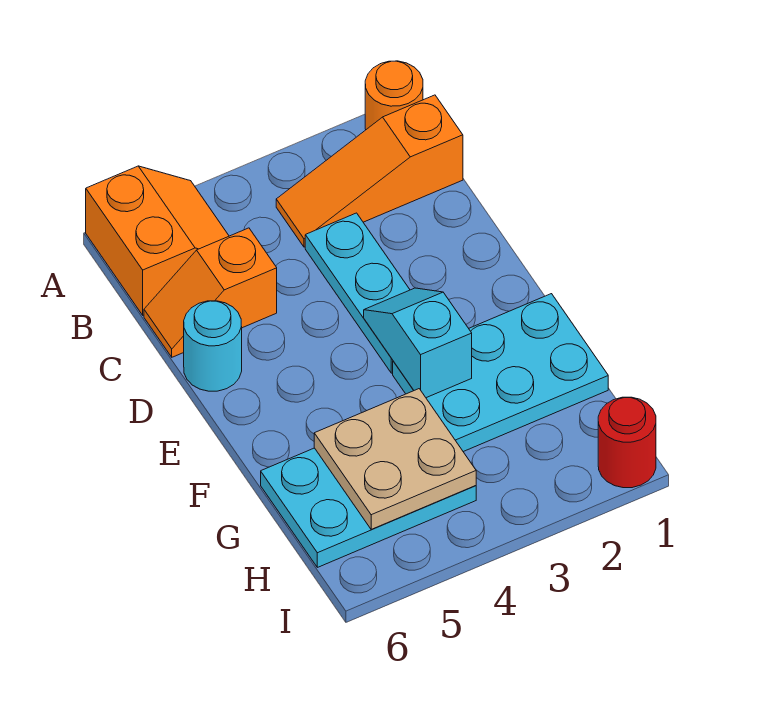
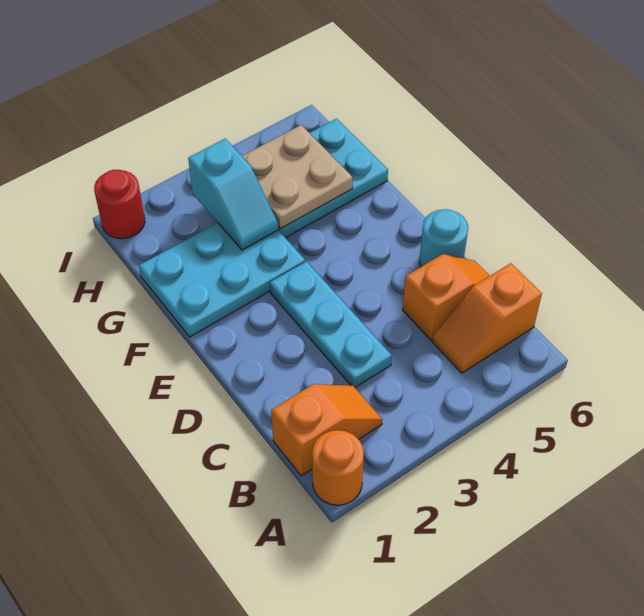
orange 2x2 slope [86,166,229,315] -> orange 1x2 slope [432,263,542,373]
orange 1x3 slope [276,95,463,247] -> orange 1x2 slope [271,384,382,476]
cyan 1x2 slope [364,288,472,398] -> cyan 1x2 slope moved to [188,139,278,250]

